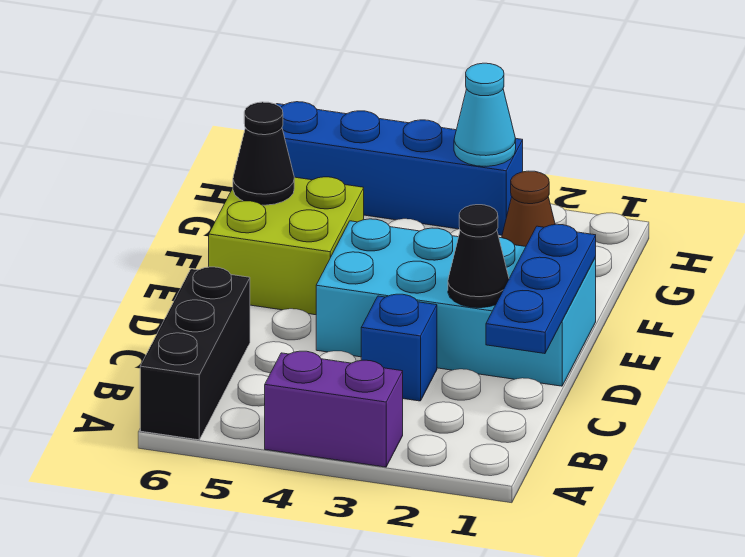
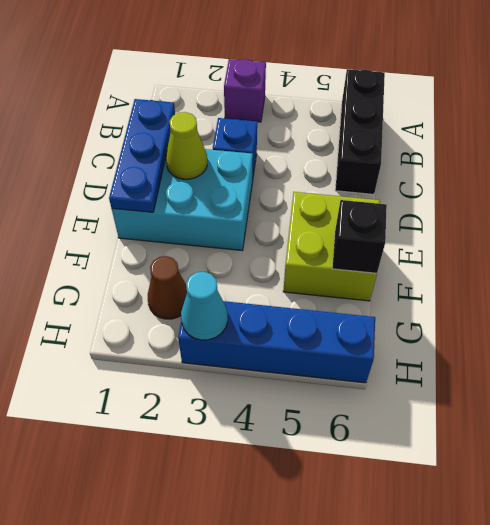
purple 1x2 brick [265,351,403,467] -> purple 1x1 brick [224,59,266,122]
cyan 2x4 brick [316,219,596,386] -> cyan 2x3 brick [112,149,253,250]
black 1x1 cone [448,205,509,308] -> lime 1x1 cone [166,112,207,179]
black 1x1 cone [233,102,294,205] -> black 1x1 brick [332,200,387,273]

